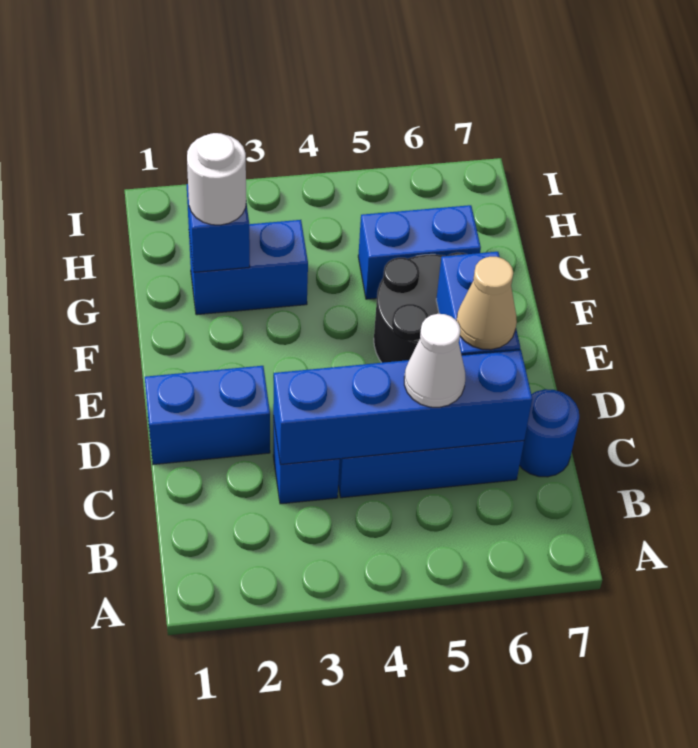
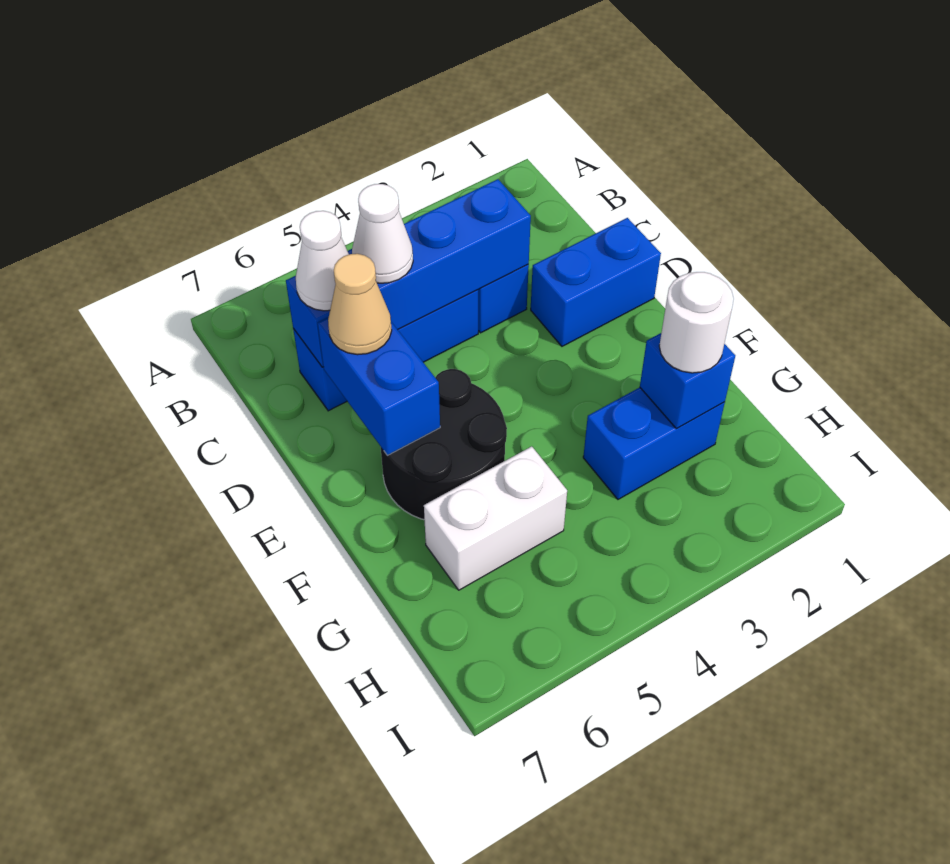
none -> white 1x1 cone [296,211,349,311]
blue 1x1 round brick [519,389,579,477] -> none
blue 1x2 brick [358,205,481,299] -> white 1x2 brick [424,446,567,590]

